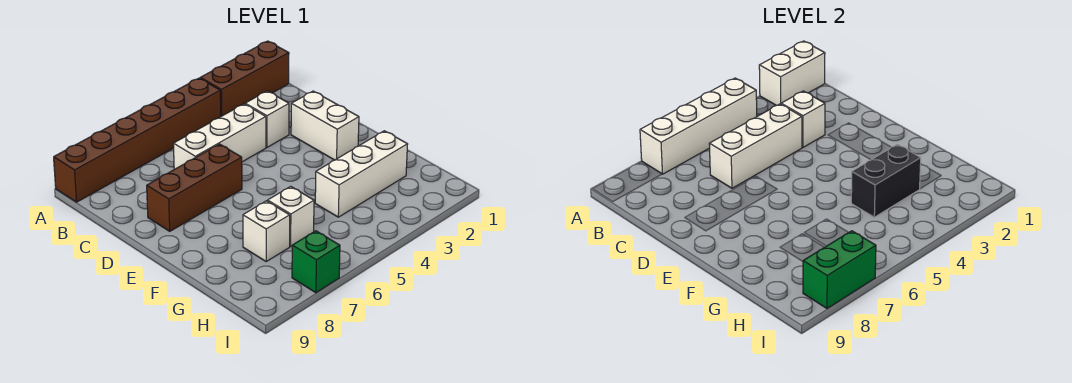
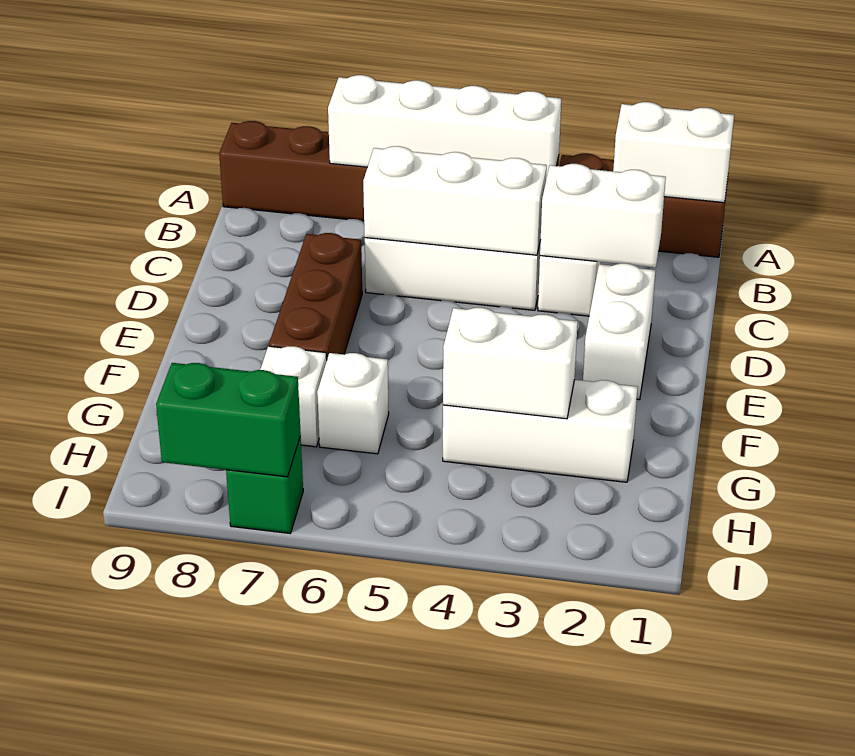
white 1x1 brick [781,91,825,147] -> white 1x2 brick [540,164,666,267]
brown 1x3 brick [147,144,242,231] -> brown 1x3 brick turned to [269,233,362,359]
black 1x2 brick [851,144,921,217] -> white 1x2 brick [443,308,578,419]

